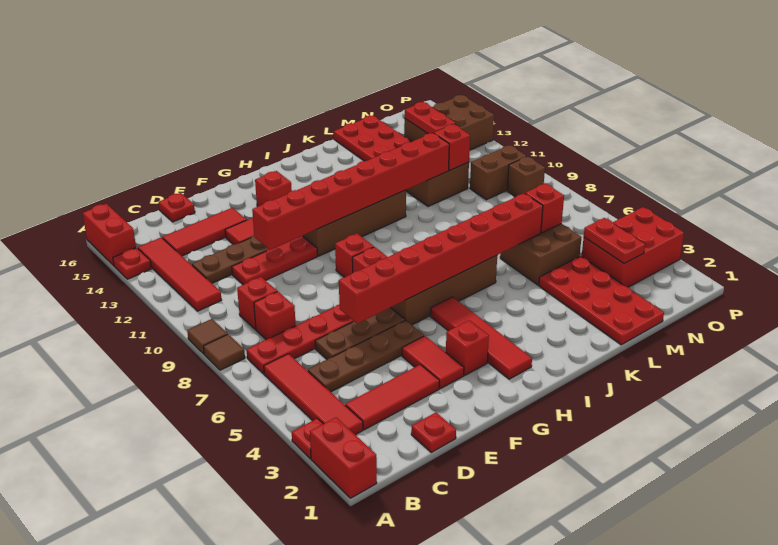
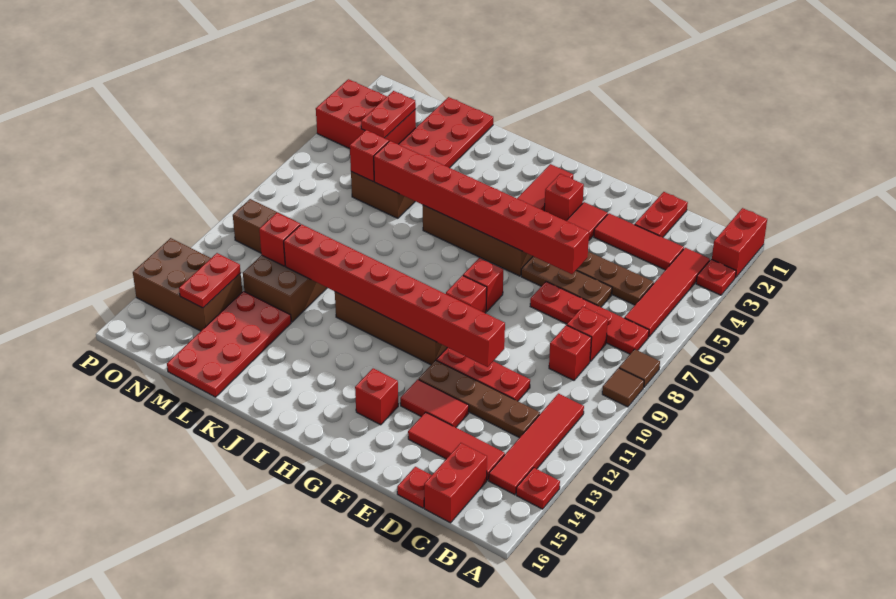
red 1x2 brick [83,204,136,266] -> red 1x2 brick moved to [424,443,487,523]
red 1x1 plate [411,412,456,452] -> red 1x2 plate [635,192,688,237]
brown 1x1 brick [507,156,545,197] -> none

